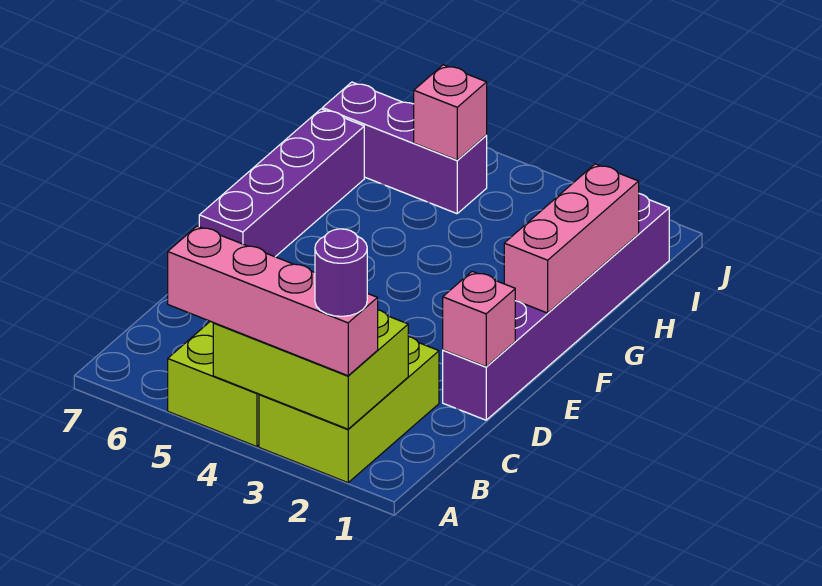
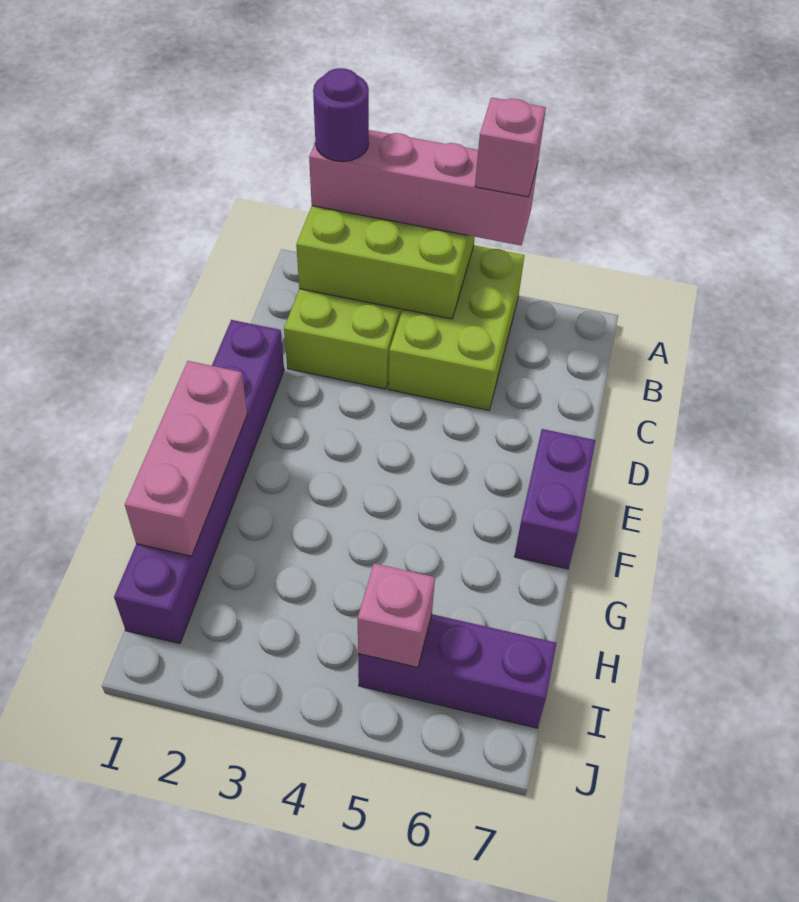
pink 1x1 brick [443,271,515,367] -> pink 1x1 brick moved to [475,98,546,197]
purple 1x4 brick [199,109,364,257] -> purple 1x2 brick [514,429,596,569]

